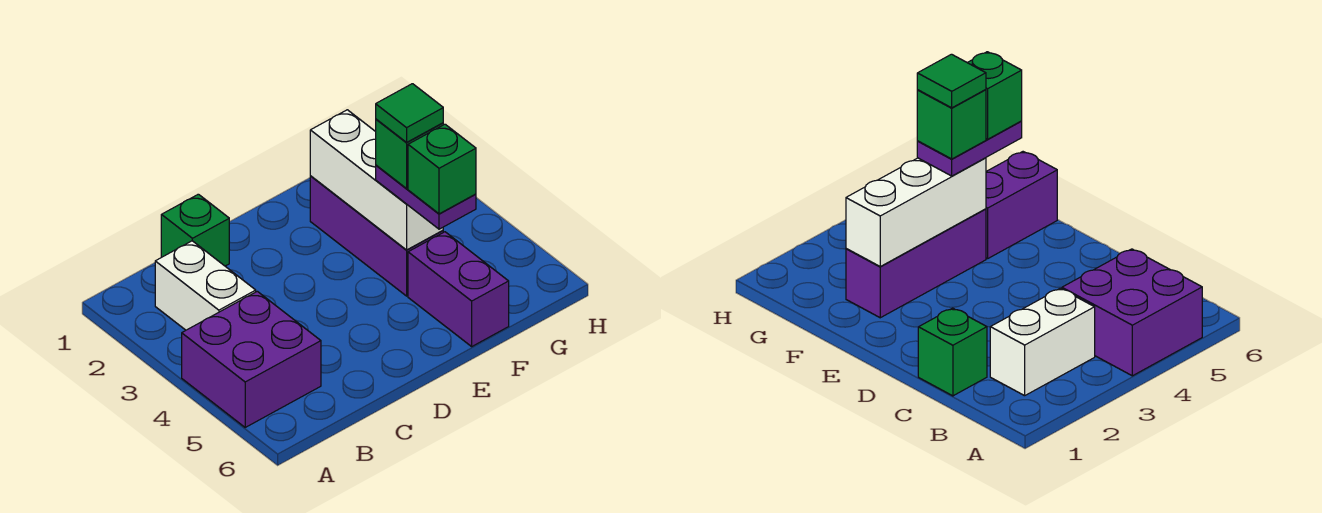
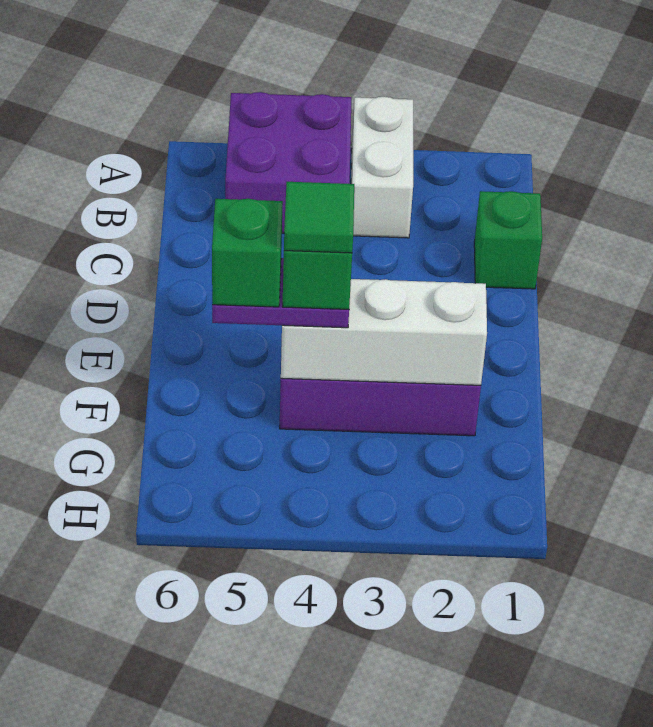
white 1x2 brick [155,241,256,330] -> white 1x2 brick turned to [351,97,413,238]
purple 1x2 brick [408,232,509,346] -> none

